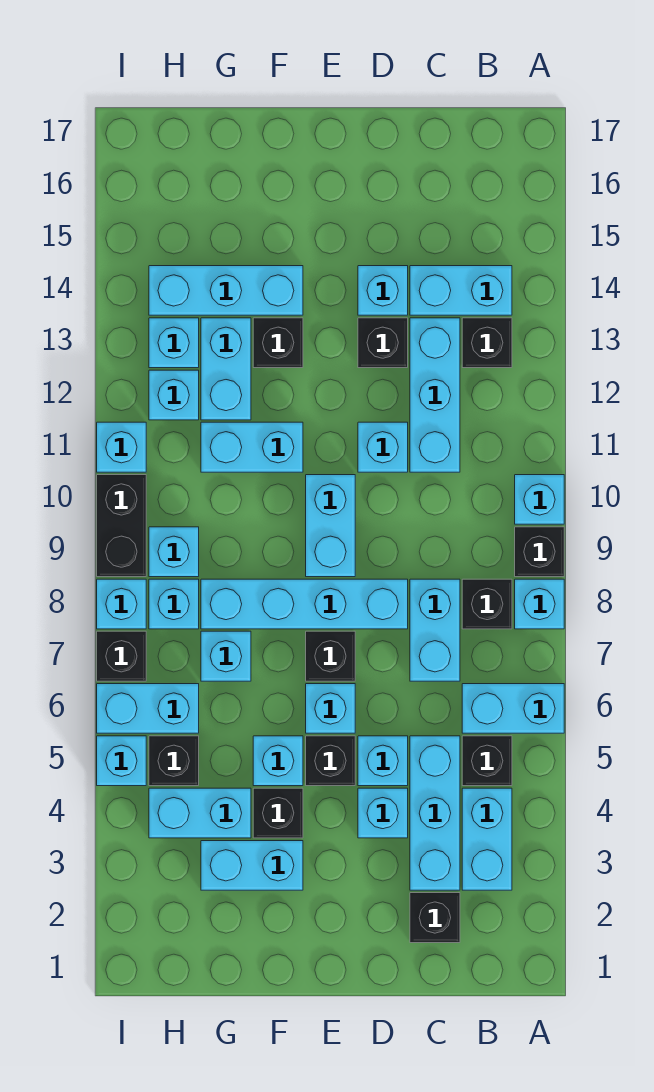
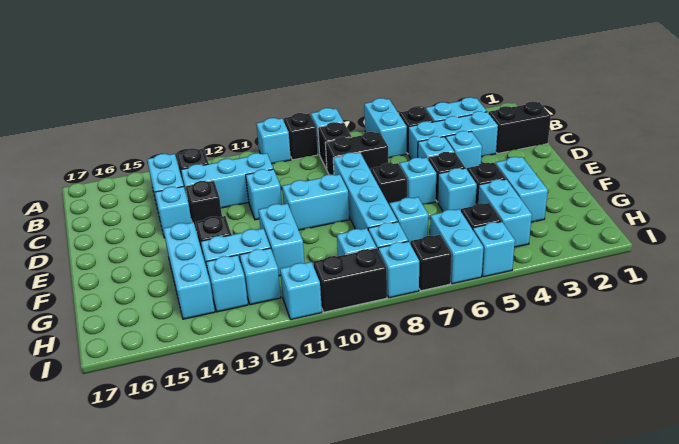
black 1x1 brick [410,893,460,943] -> black 1x2 brick [489,101,551,154]
cyan 1x2 brick [410,579,460,681] -> black 1x2 brick [325,132,388,175]

